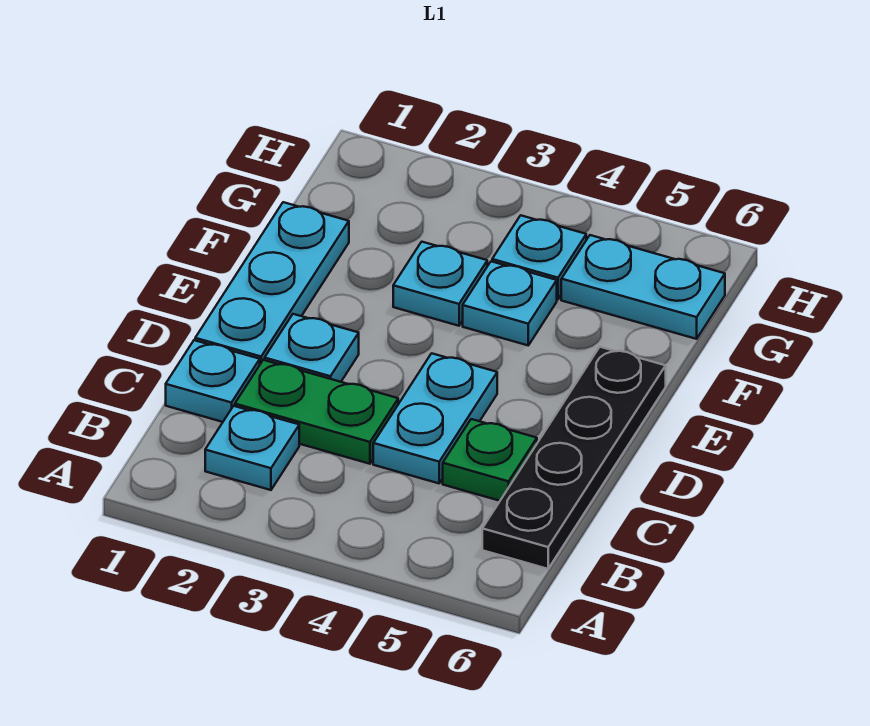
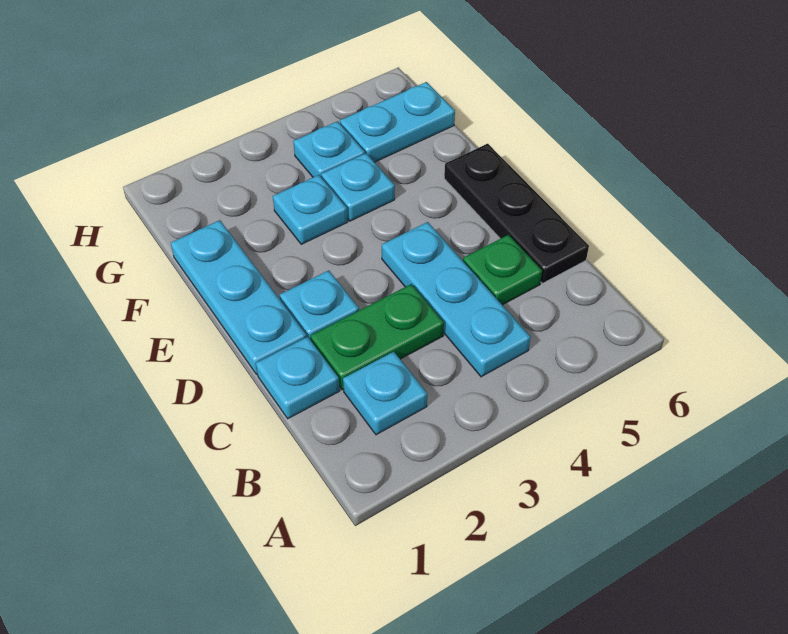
black 1x4 plate [482,347,666,569] -> black 1x3 plate [444,144,589,283]
cyan 1x2 plate [373,353,497,483] -> cyan 1x3 plate [382,222,531,377]

